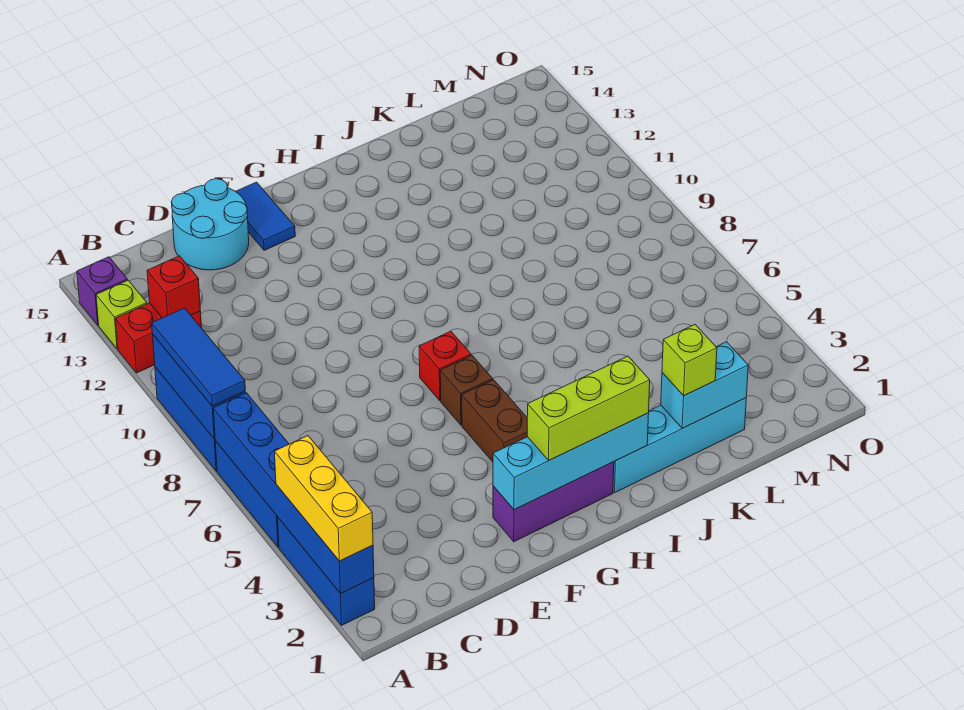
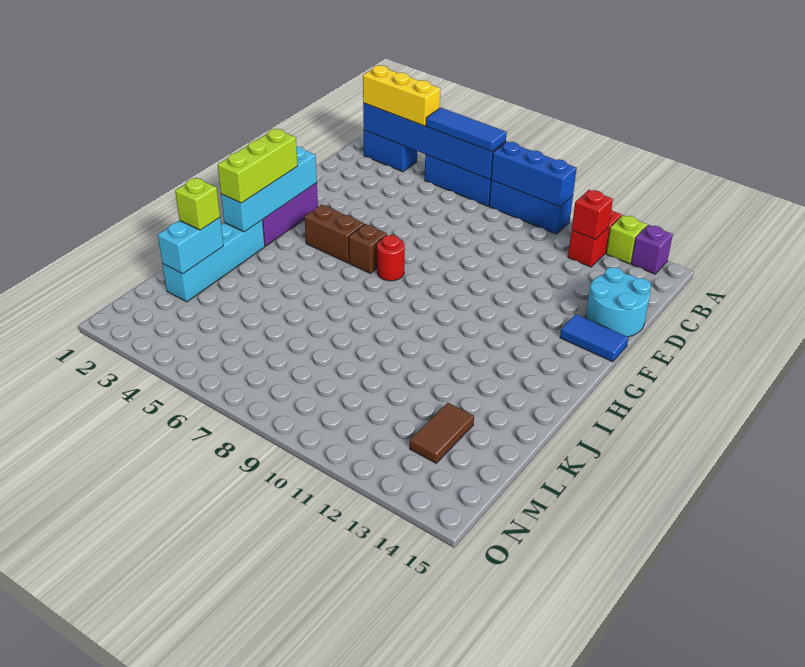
blue 1x3 brick [278,518,375,625] -> blue 1x2 brick [364,130,417,172]
blue 1x3 tile [152,308,245,406] -> blue 1x3 tile moved to [426,108,507,152]
red 1x1 brick [419,331,471,400] -> red 1x1 round brick [377,235,405,281]
none -> brown 1x2 tile [410,403,474,463]

